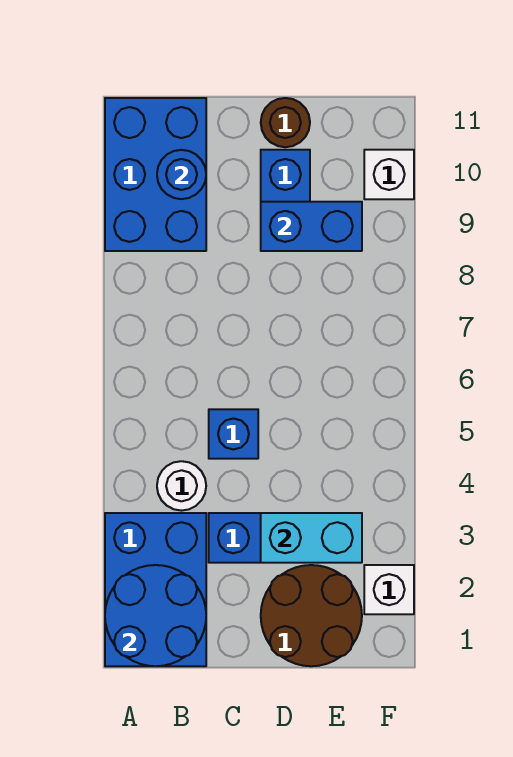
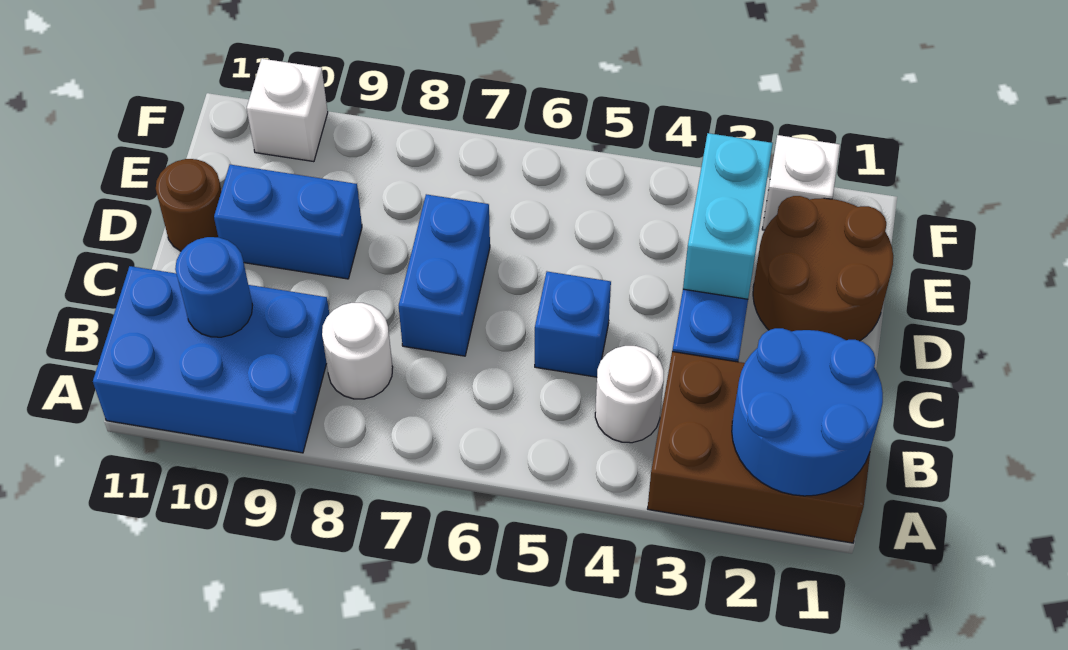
blue 2x3 brick [105,513,206,666] -> brown 2x3 brick [648,352,871,543]
none -> white 1x1 round brick [322,303,393,399]
blue 1x2 brick [261,202,362,251] -> blue 1x2 brick moved to [399,194,490,356]

